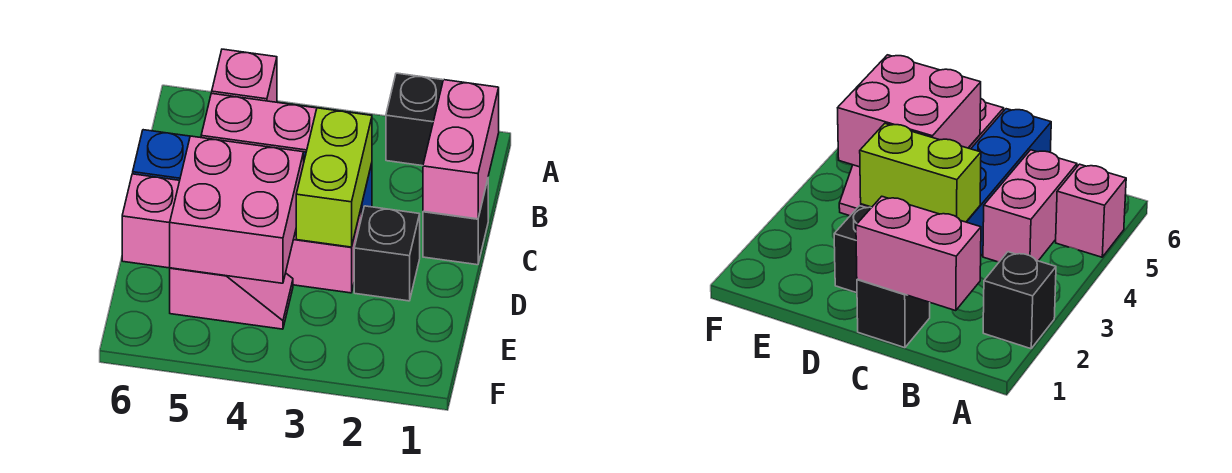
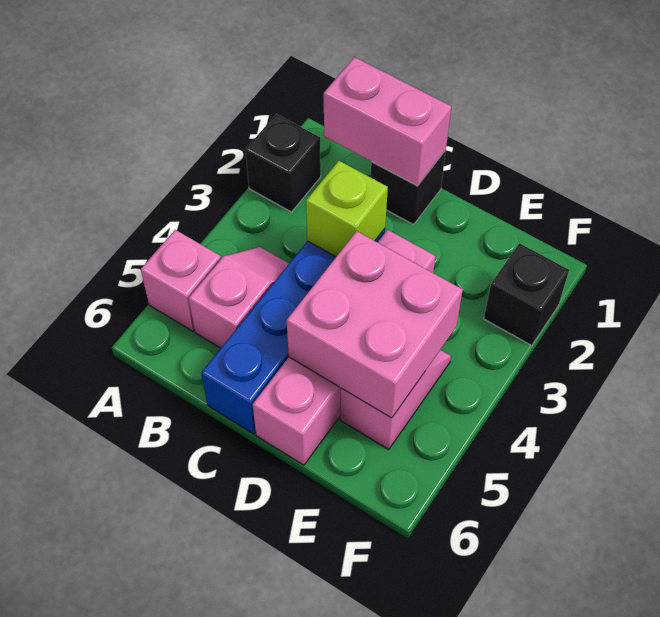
pink 1x2 brick [201,93,317,152] -> pink 1x2 slope [189,247,289,348]
lime 1x2 brick [296,108,372,247] -> lime 1x1 brick [306,161,388,257]
black 1x1 brick [354,206,420,301] -> black 1x1 brick moved to [484,243,569,346]

